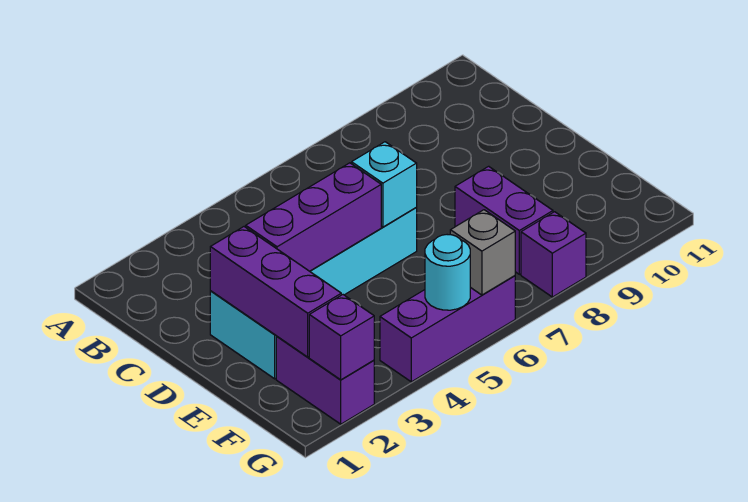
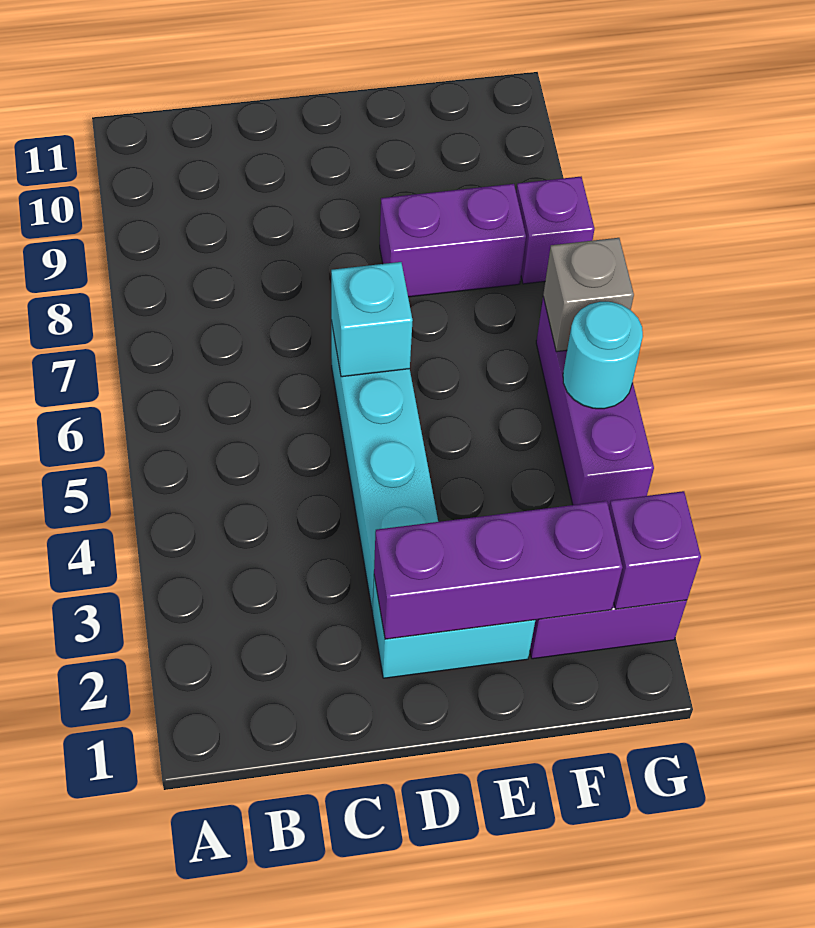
purple 1x3 brick [246,163,381,271] -> none

